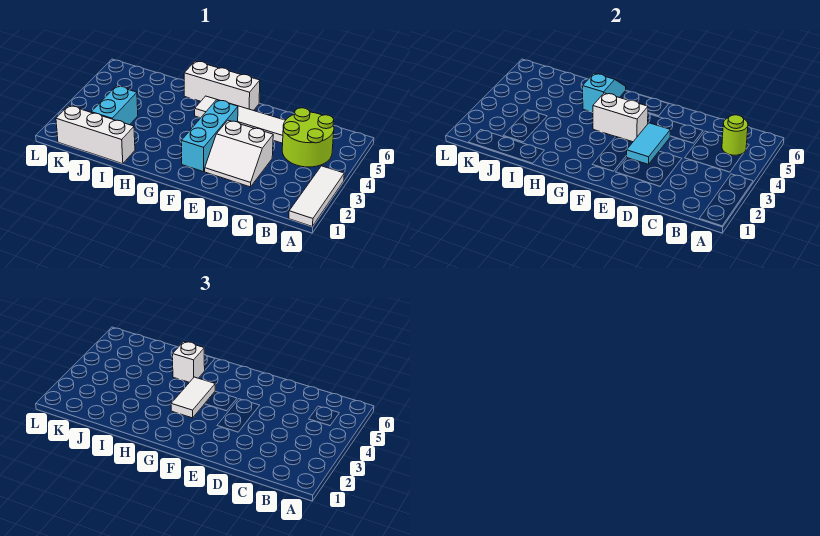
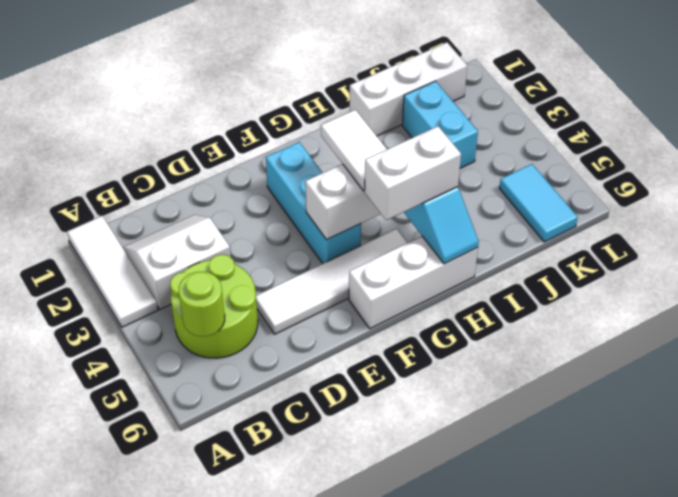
white 2x2 slope [205,120,273,187] -> white 2x2 slope moved to [123,215,231,309]
cyan 1x2 tile [626,123,670,164] -> cyan 1x2 tile moved to [499,164,578,242]
white 1x1 brick [173,342,205,382] -> white 1x2 brick [364,126,461,220]

